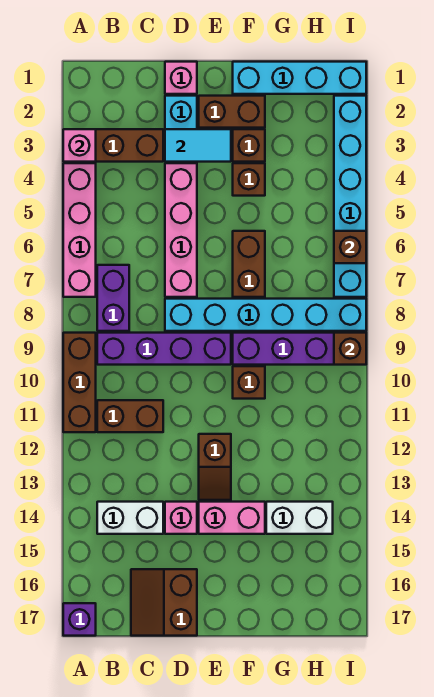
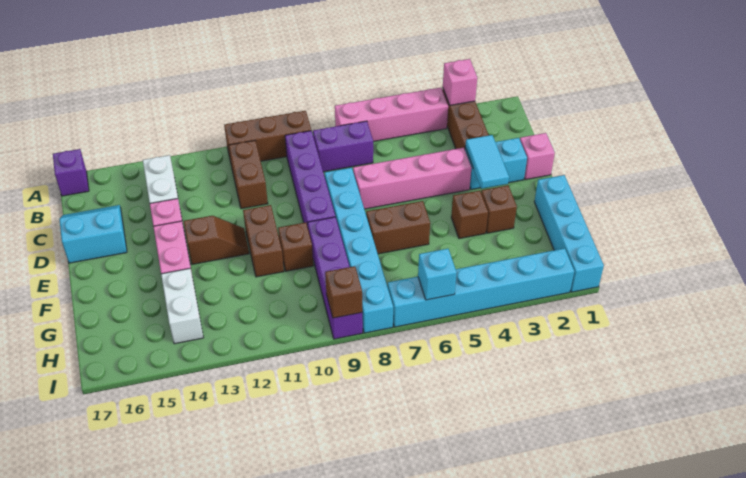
brown 2x2 slope [131,569,197,636] -> cyan 2x2 slope [59,205,127,263]
brown 1x2 brick [199,96,265,128] -> brown 1x2 brick moved to [243,205,284,277]
brown 1x2 slope [199,434,231,500] -> brown 1x2 slope turned to [184,216,249,264]
brown 1x1 brick [334,231,366,263] -> cyan 1x1 brick [418,249,457,300]

